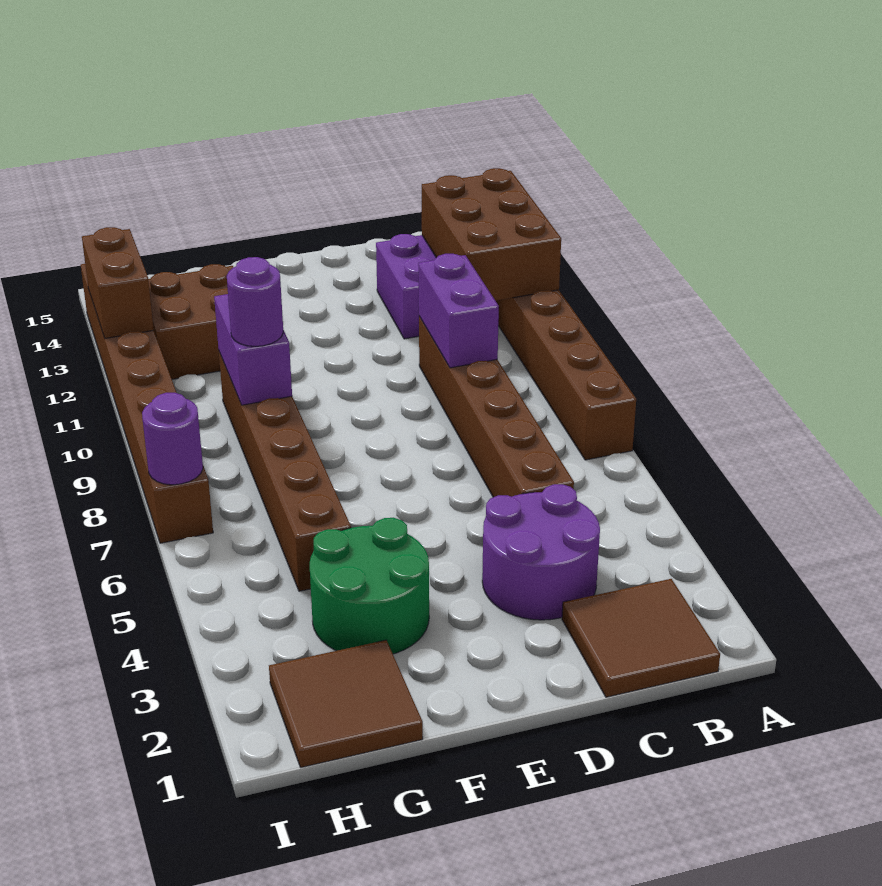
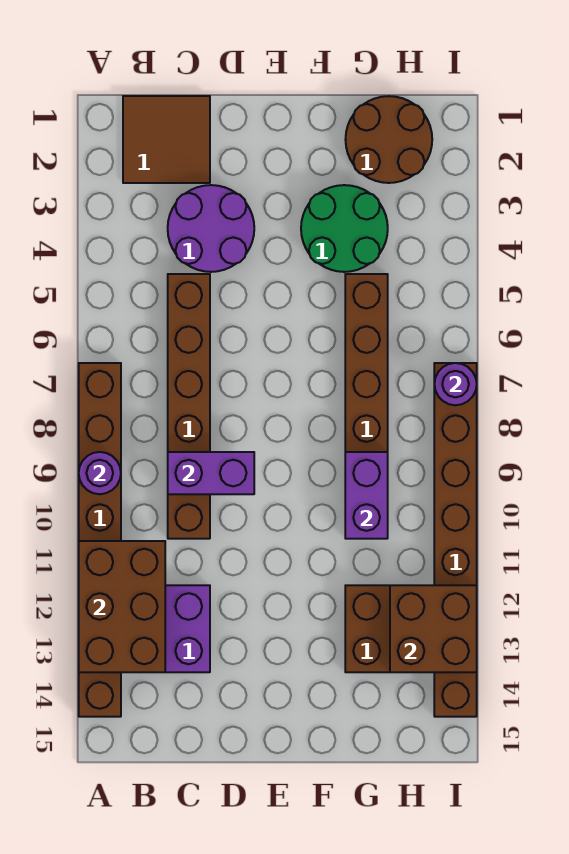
purple 1x2 brick [418,254,499,368] -> purple 1x2 brick turned to [168,452,254,494]
brown 2x2 tile [269,640,423,767] -> brown 2x2 round brick [345,96,432,183]
purple 1x1 round brick [227,257,283,346] -> purple 1x1 round brick moved to [79,452,121,494]
brown 1x2 brick [82,227,154,338] -> brown 2x2 brick [390,585,477,672]

